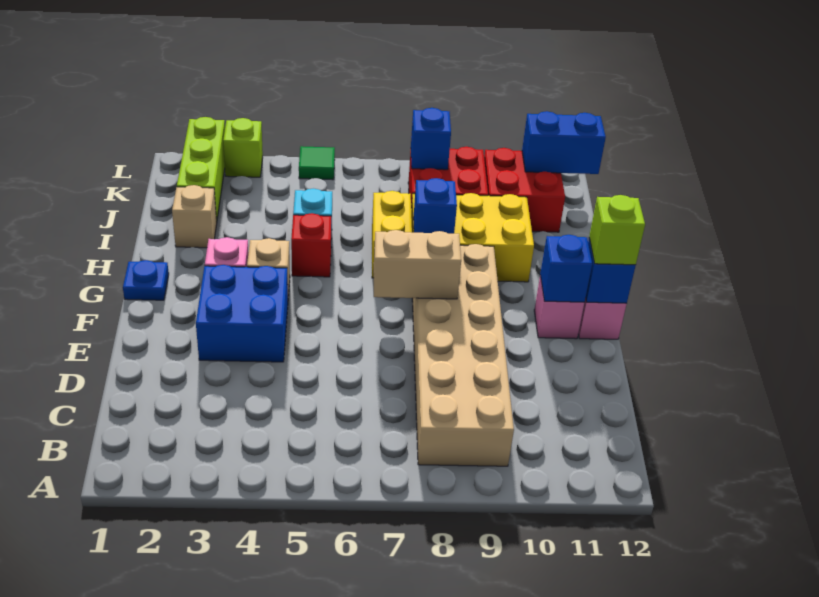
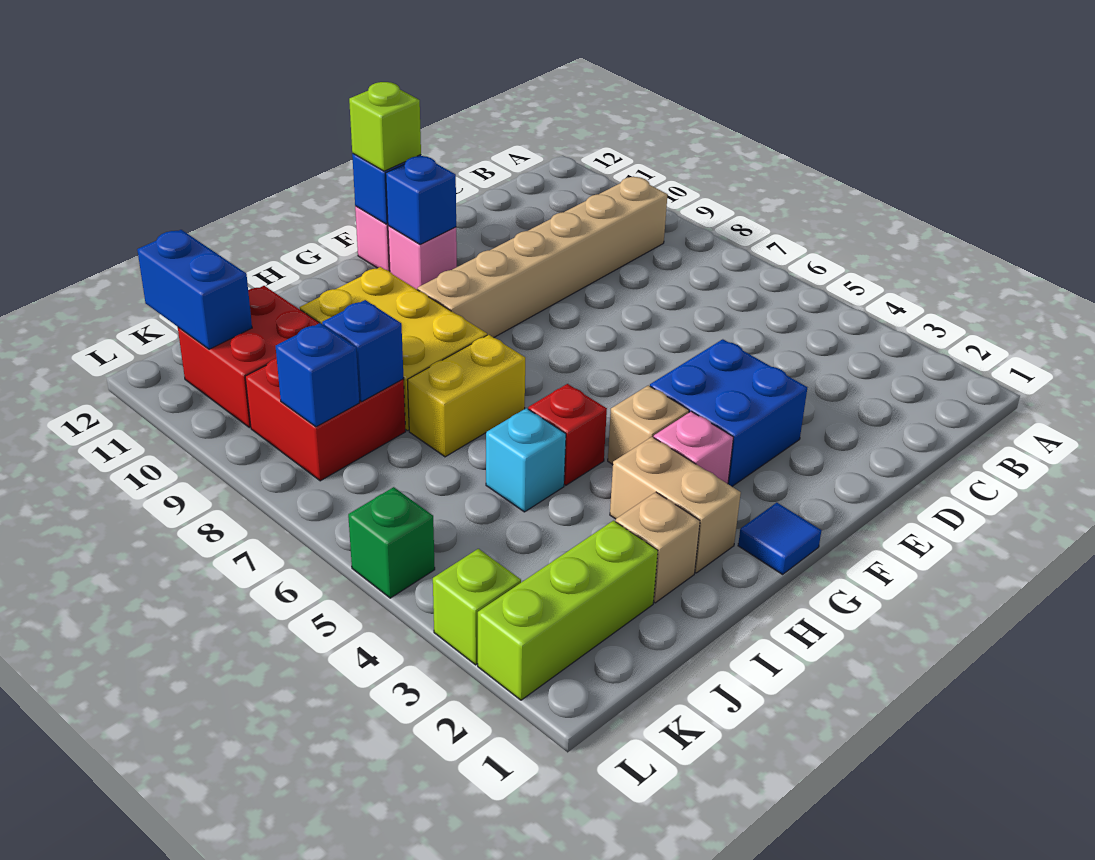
tan 2x6 brick [412,244,514,466] -> tan 1x6 brick [417,176,668,337]
tan 1x2 brick [373,230,461,299] -> tan 1x2 brick moved to [610,437,741,573]
blue 1x1 plate [123,260,169,300] -> blue 1x1 tile [738,503,822,574]
blue 1x1 brick [413,178,457,234] -> blue 1x1 brick moved to [322,300,404,402]
green 1x1 tile [299,146,335,180] -> green 1x1 brick [348,487,435,598]

